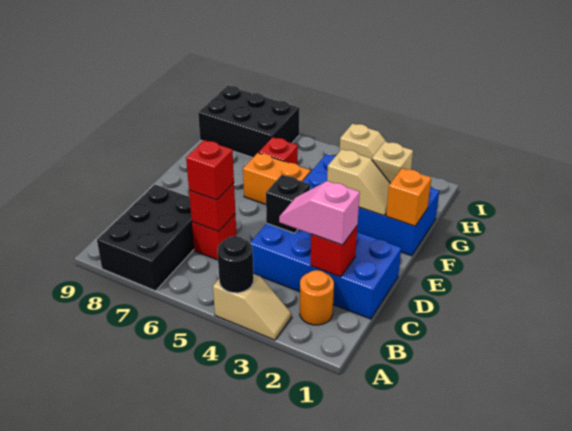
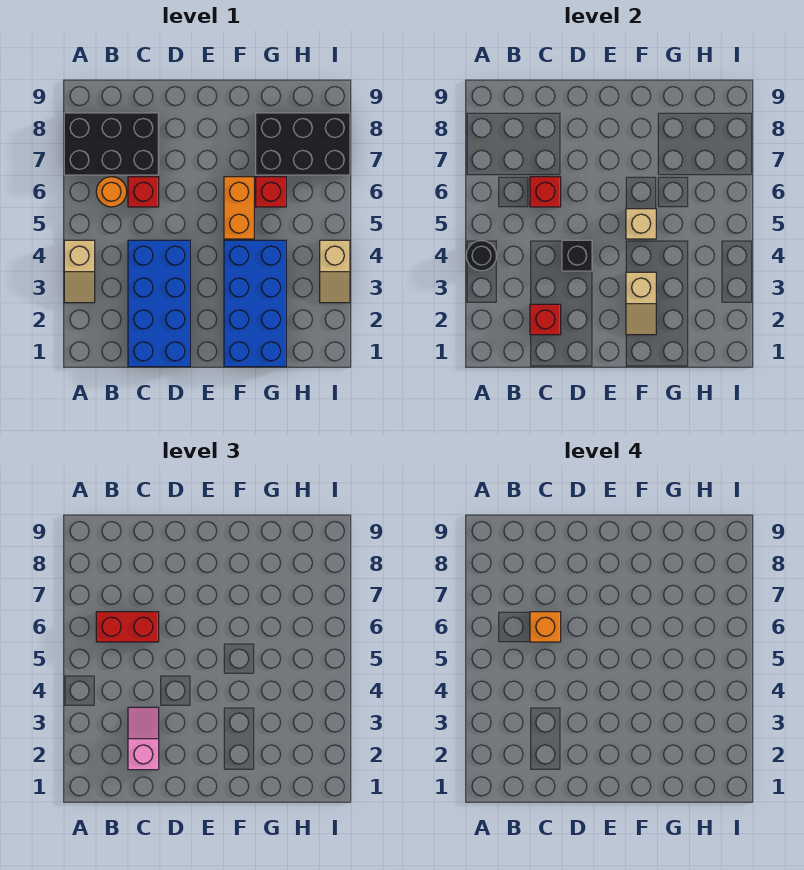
orange 1x1 round brick [300,270,334,325] -> orange 1x1 round brick moved to [96,177,127,207]
red 1x1 brick [186,140,234,200] -> red 1x2 brick [96,612,159,642]
orange 1x1 brick [386,168,431,226] -> orange 1x1 brick moved to [530,612,561,642]
tan 1x1 brick [372,142,413,183] -> tan 1x1 brick moved to [626,209,656,239]
black 2x3 brick [198,86,300,158] -> black 2x3 brick turned to [256,113,350,175]

